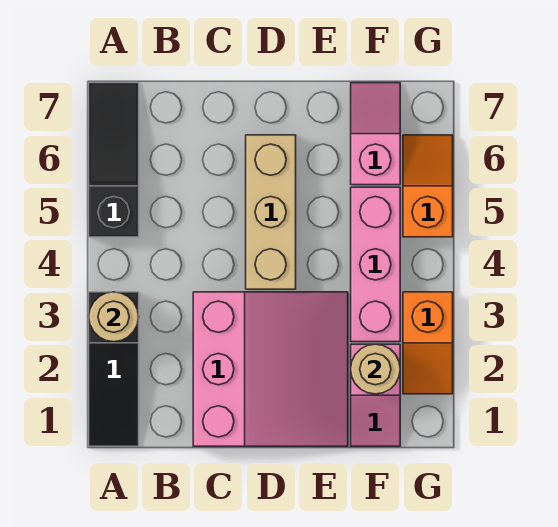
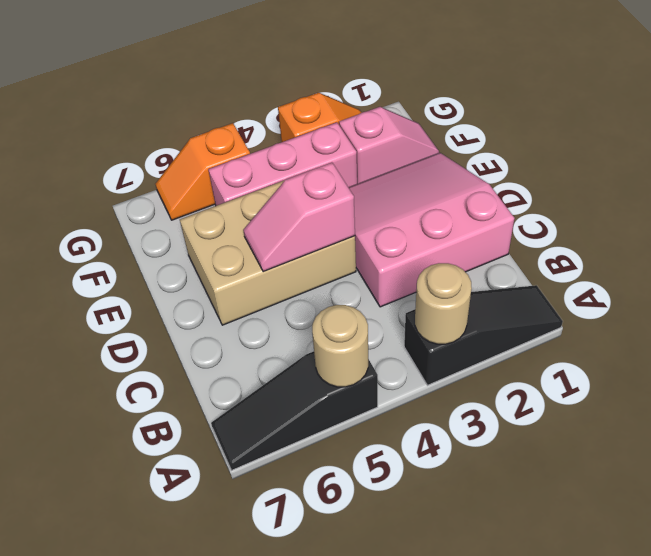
tan 1x3 brick [246,135,296,289] -> tan 2x3 brick [180,180,356,325]
tan 1x1 round brick [351,344,400,394] -> tan 1x1 round brick moved to [312,305,368,387]
pink 1x2 slope [351,83,400,185] -> pink 1x2 slope moved to [243,163,355,272]

